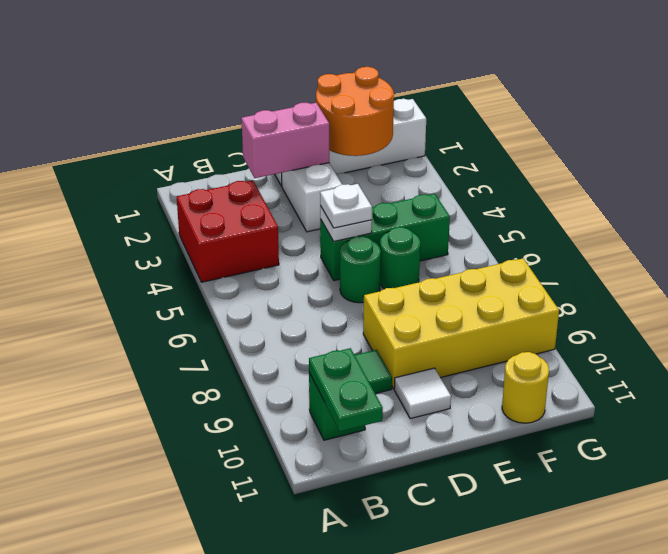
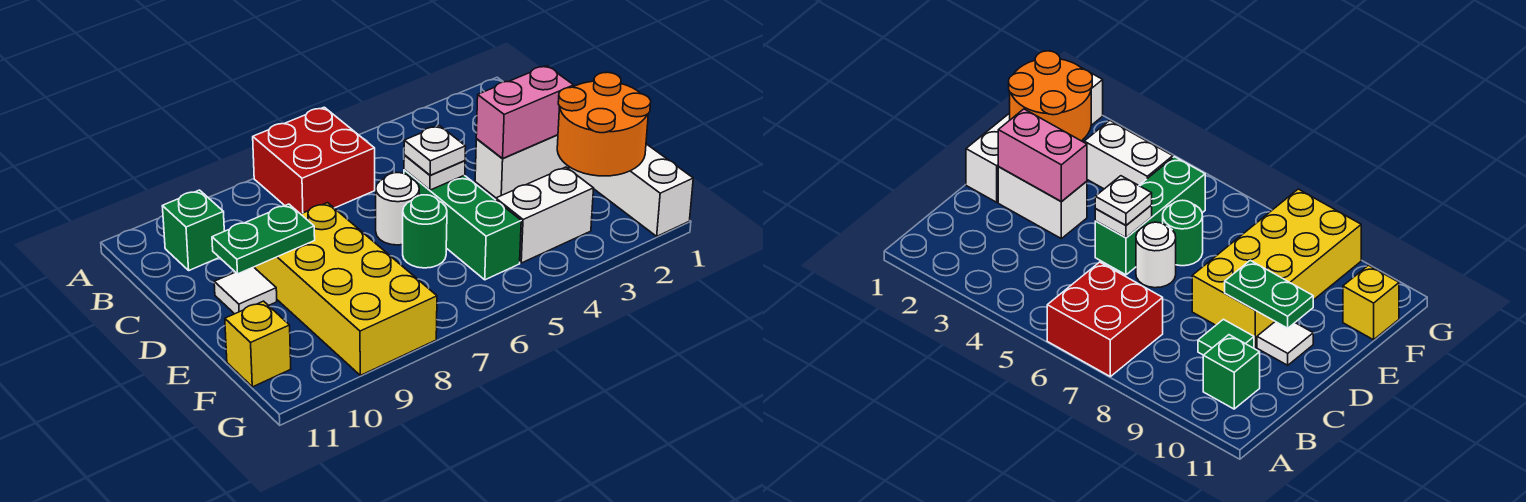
red 2x2 brick [177,180,279,282] -> red 2x2 brick moved to [253,107,375,214]
green 1x2 plate [309,348,383,431] -> green 1x2 plate moved to [212,204,315,274]
pink 1x2 brick [241,103,329,178] -> pink 1x2 brick turned to [476,66,574,159]
green 1x1 round brick [340,236,381,303] -> white 1x1 round brick [376,173,419,245]
none -> white 1x2 brick [496,167,594,263]
yellow 1x1 round brick [502,352,549,423] -> yellow 1x1 brick [225,301,291,387]

